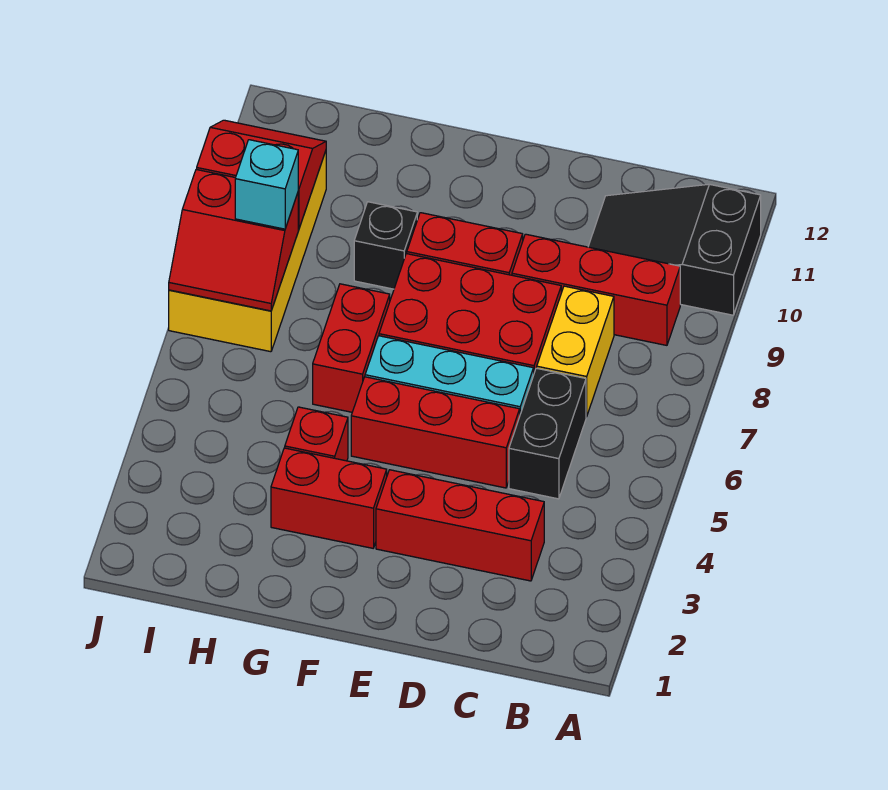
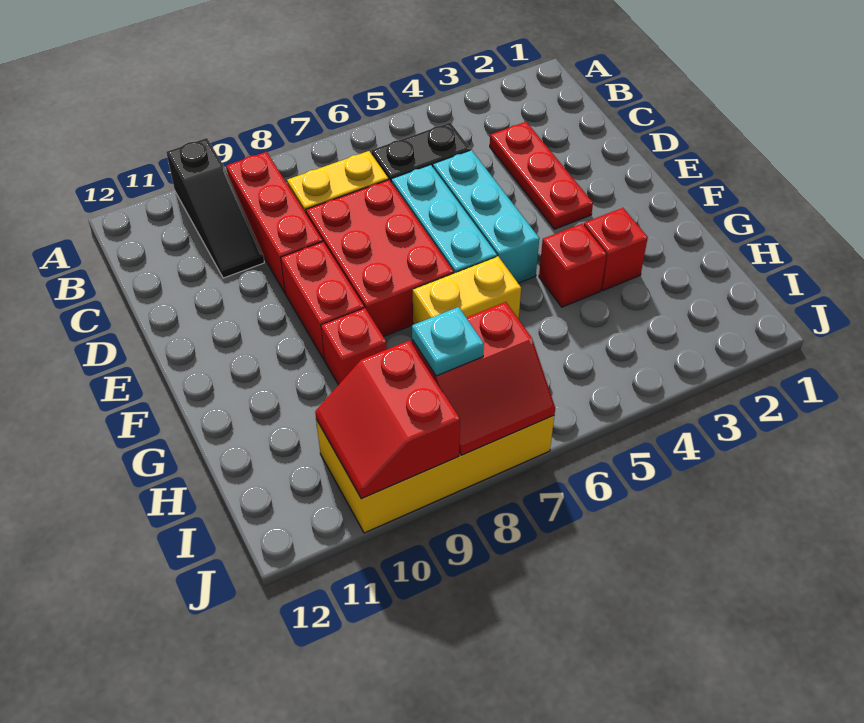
black 2x3 slope [588,184,761,315] -> black 1x3 slope [166,138,264,278]
red 1x3 brick [376,470,544,581] -> red 1x3 plate [490,122,593,229]
red 1x3 brick [351,377,520,488] -> cyan 1x3 brick [433,150,539,283]
red 1x2 brick [271,448,387,548] -> red 1x1 brick [584,208,648,290]
red 1x2 brick [313,284,390,412] -> yellow 1x2 brick [413,256,521,325]
black 1x1 brick [354,202,417,289] -> red 1x1 brick [321,308,387,385]
red 2x2 slope [169,169,298,311] -> red 2x2 slope turned to [412,302,555,455]
cyan 1x1 brick [235,140,298,229] -> cyan 1x1 plate [412,307,484,376]

